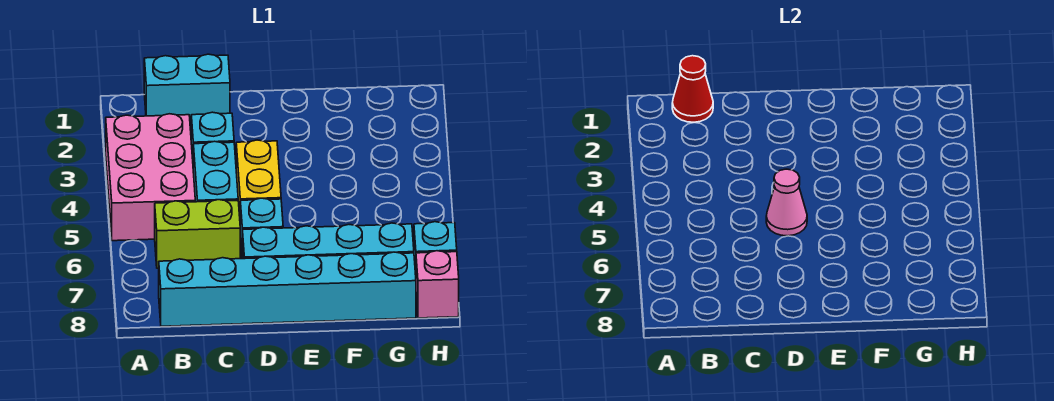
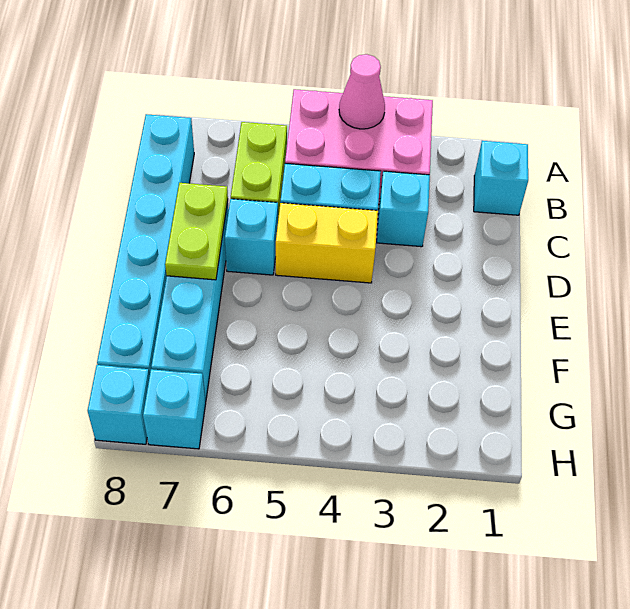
cyan 1x2 brick [144,54,230,122] -> cyan 1x1 brick [474,141,528,215]
red 1x1 cone [672,56,713,122] -> none
pink 1x1 cone [766,169,807,236] -> pink 1x1 cone moved to [339,54,385,129]
none -> lime 1x2 plate [165,183,228,280]
pink 1x1 brick [416,251,459,318] -> cyan 1x1 brick [88,365,150,444]

